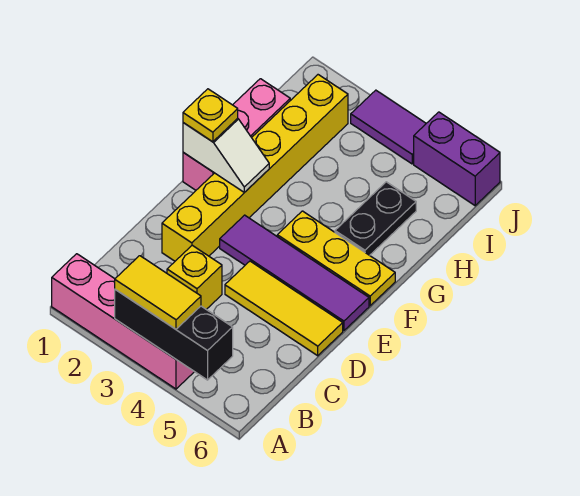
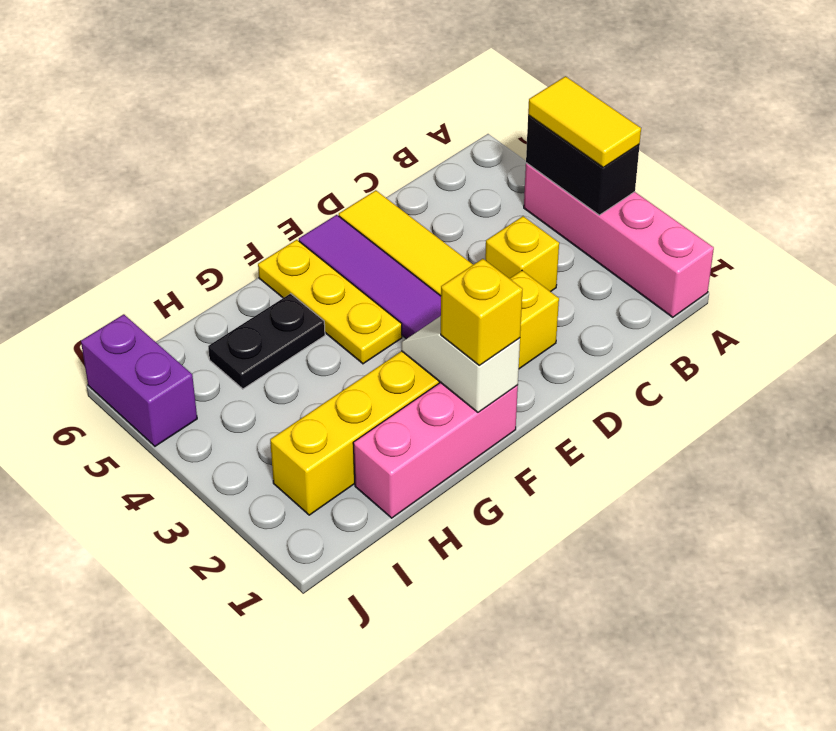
black 1x3 brick [115,290,233,380] -> black 1x2 brick [526,115,640,215]
yellow 1x1 plate [183,89,238,142] -> yellow 1x1 brick [441,259,523,365]
purple 1x2 tile [351,90,426,164] -> none

